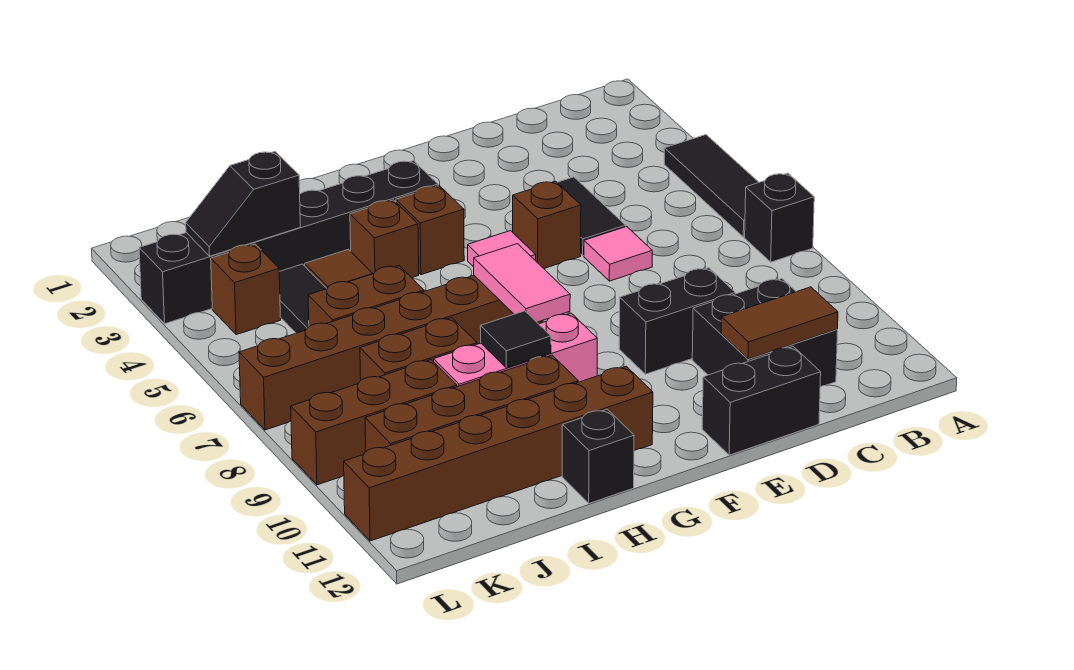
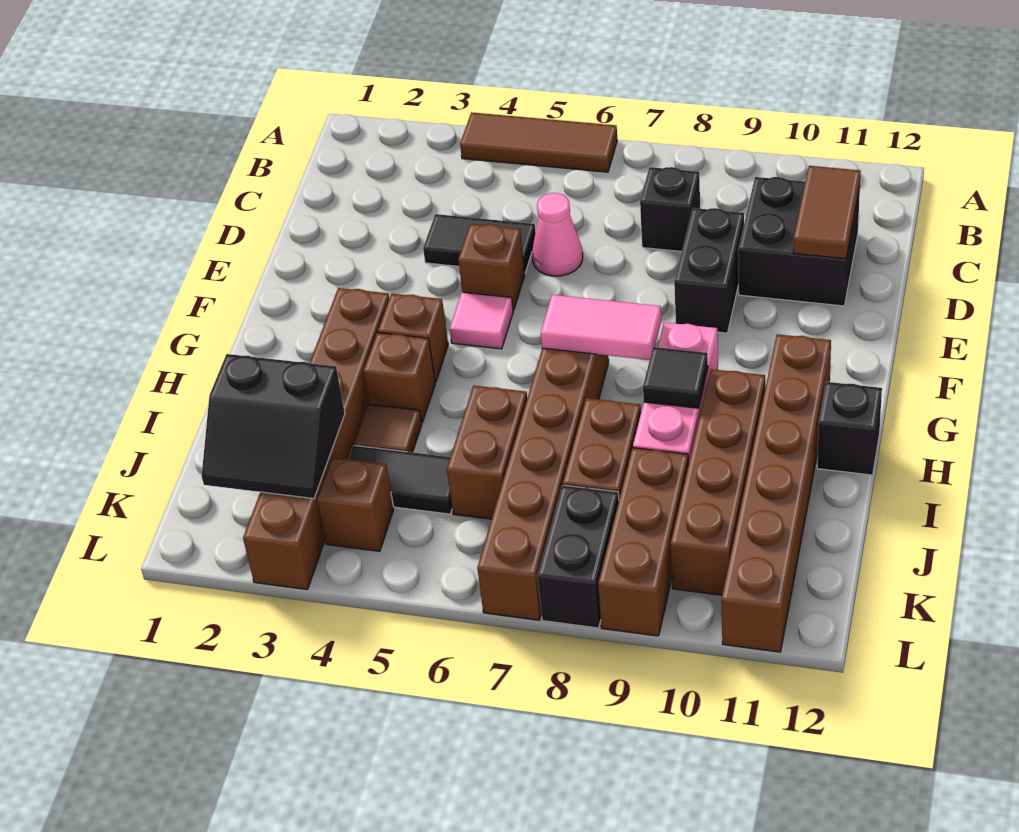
black 1x3 tile [664,135,759,237] -> brown 1x3 tile [460,112,617,172]
black 1x1 brick [745,173,814,262] -> black 1x1 brick moved to [640,167,700,251]
pink 1x1 tile [584,227,652,281] -> pink 1x1 cone [532,193,583,276]
black 1x2 brick [702,347,821,455] -> black 1x2 brick moved to [537,485,619,628]
black 1x6 brick [139,161,438,324] -> brown 1x6 brick [243,288,389,590]
black 1x2 slope [186,152,300,256] -> black 2x2 slope [202,354,345,499]

